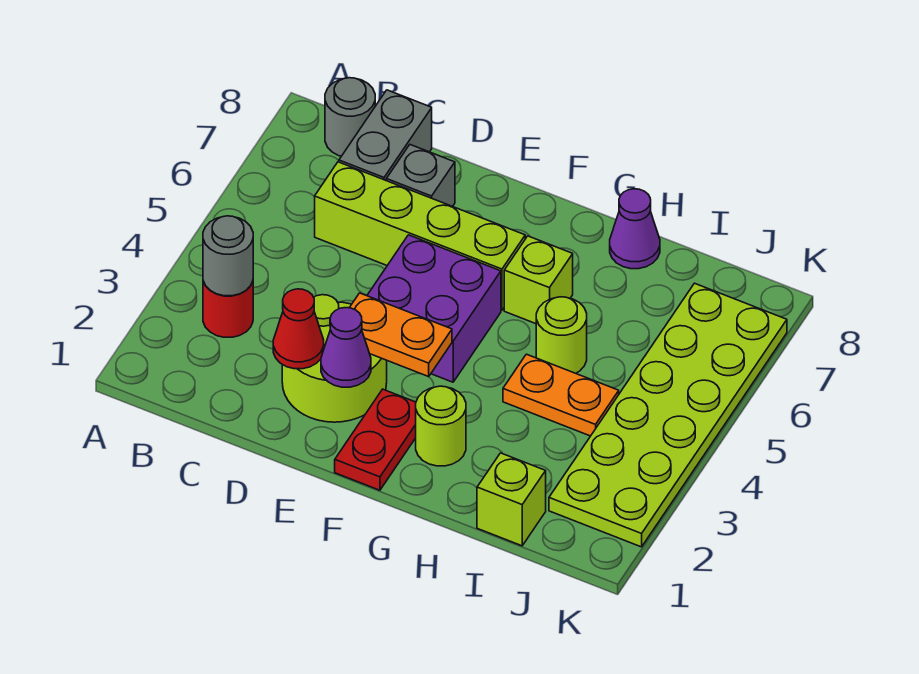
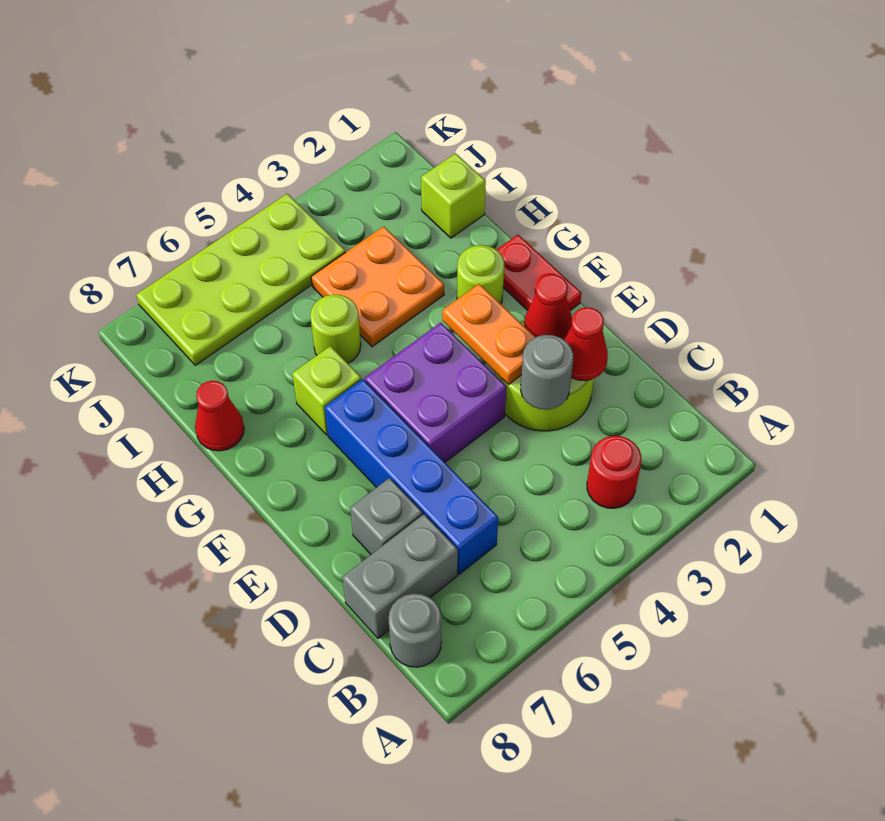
grey 1x1 round brick [203,216,253,296] -> grey 1x1 round brick moved to [521,335,573,410]
lime 1x4 brick [315,162,525,310] -> blue 1x4 brick [325,379,498,574]
purple 1x1 cone [321,308,371,387] -> red 1x1 cone [524,274,572,340]
red 1x2 plate [335,389,416,490] -> red 1x2 plate turned to [497,235,582,311]
orange 1x2 plate [503,354,619,436] -> orange 2x2 plate [311,226,444,347]
purple 1x1 cone [610,189,660,269] -> red 1x1 cone [195,381,244,451]
lime 2x6 plate [549,283,787,547] -> lime 2x4 plate [136,194,346,365]

